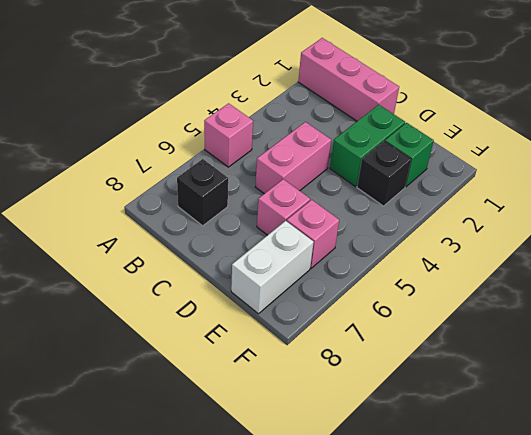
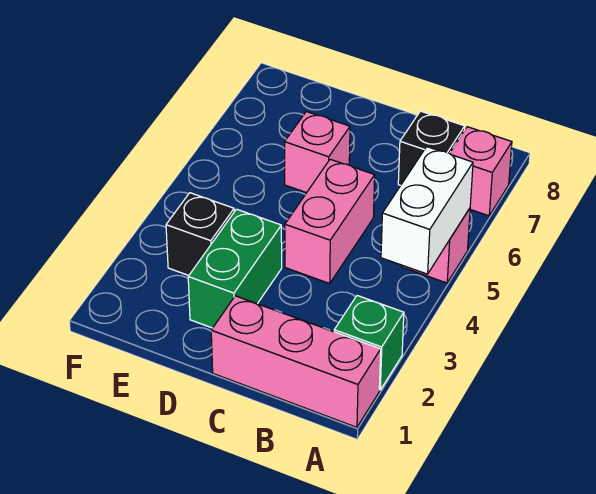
green 1x1 brick [385,123,434,187] -> green 1x1 brick moved to [334,296,404,390]
pink 1x1 brick [287,200,339,268] -> pink 1x1 brick moved to [450,127,512,216]
white 1x2 brick [231,221,314,314] -> white 1x2 brick moved to [381,147,473,274]

